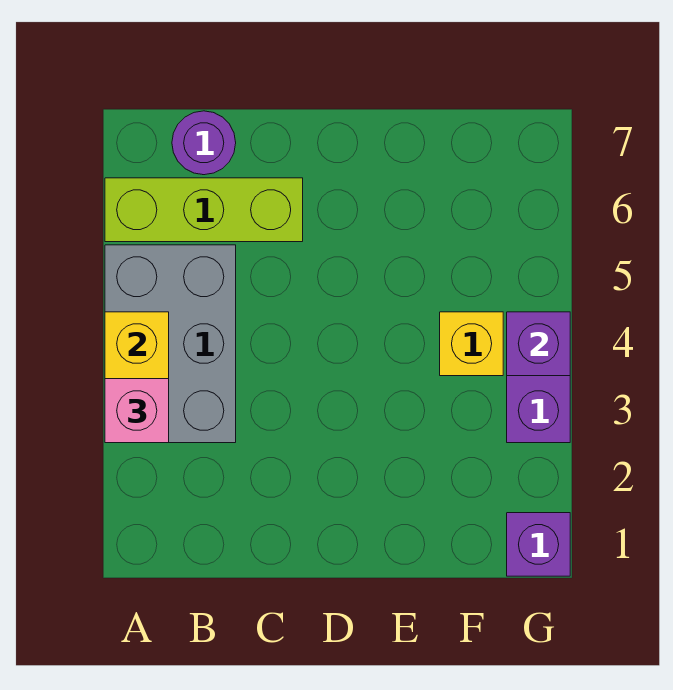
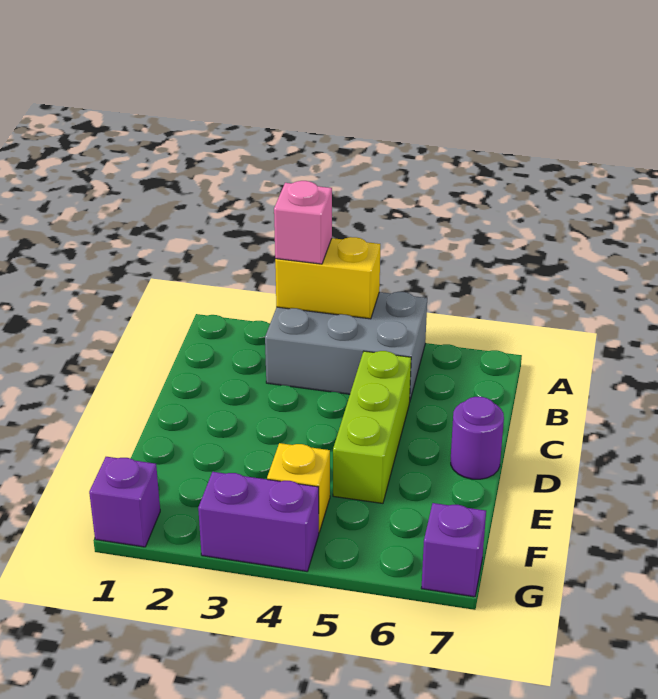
lime 1x3 brick [105,178,303,242] -> lime 1x3 brick moved to [333,351,411,503]
purple 1x1 round brick [172,111,236,175] -> purple 1x1 round brick moved to [451,397,504,479]
purple 1x1 brick [507,312,570,376] -> purple 1x1 brick moved to [421,503,486,597]

